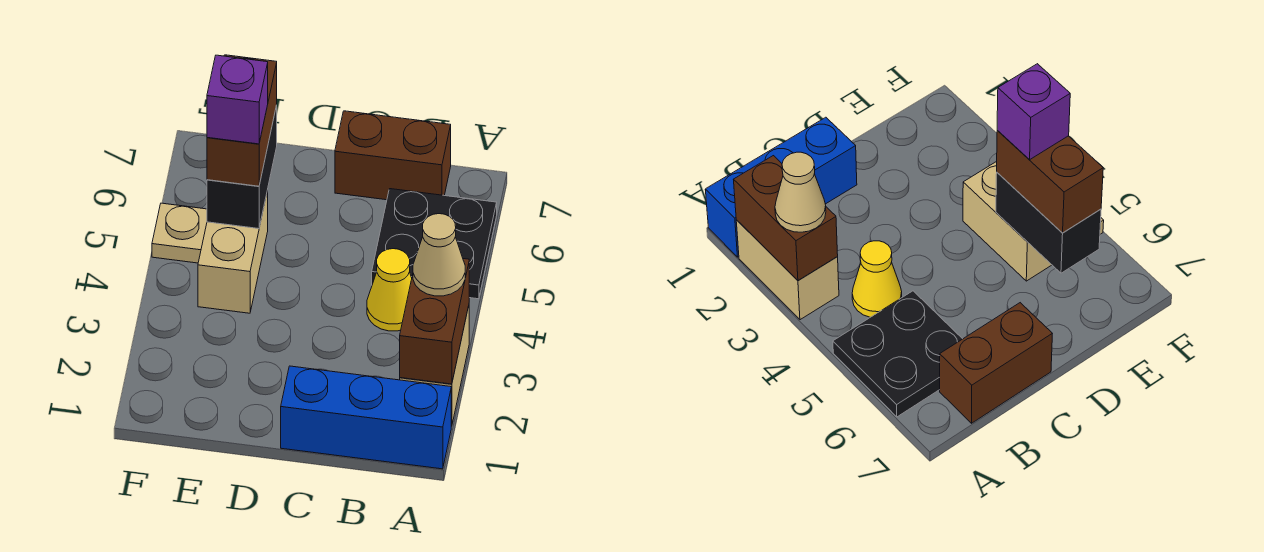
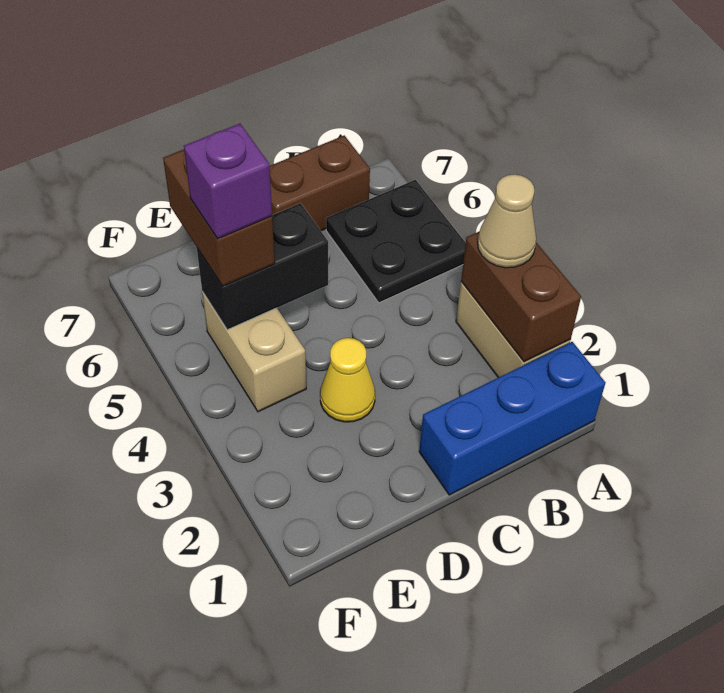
yellow 1x1 cone [367,249,412,331] -> yellow 1x1 cone moved to [320,338,375,422]
black 1x2 brick [207,106,277,229] -> black 1x2 brick turned to [197,203,328,330]
tan 1x1 plate [152,203,207,263] -> none

